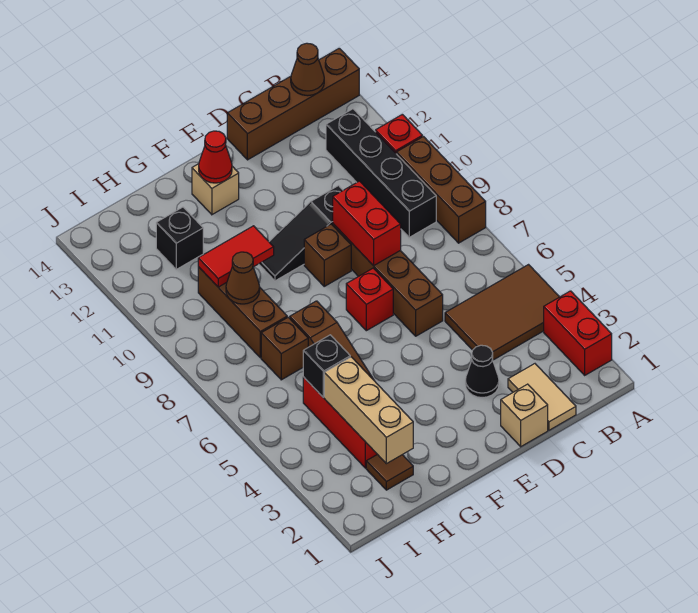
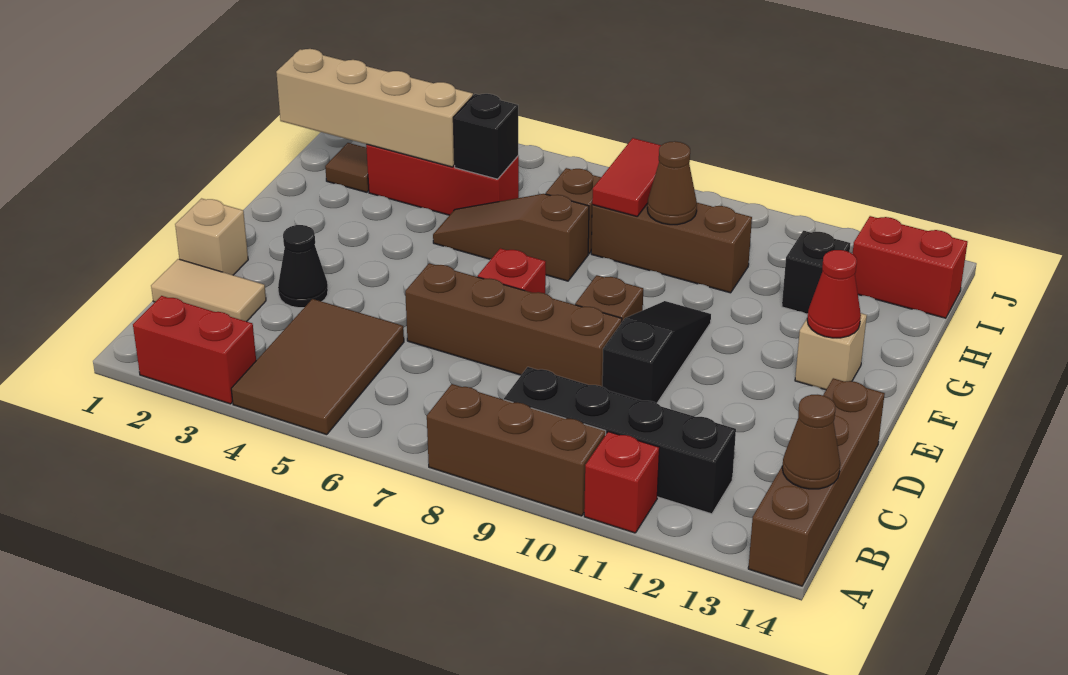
red 1x2 brick [333,181,401,266] -> red 1x2 brick moved to [853,216,968,318]
red 1x2 tile [198,226,274,287] -> red 1x2 tile moved to [592,138,661,216]
tan 1x3 brick [324,357,413,464] -> tan 1x4 brick [276,49,473,167]

